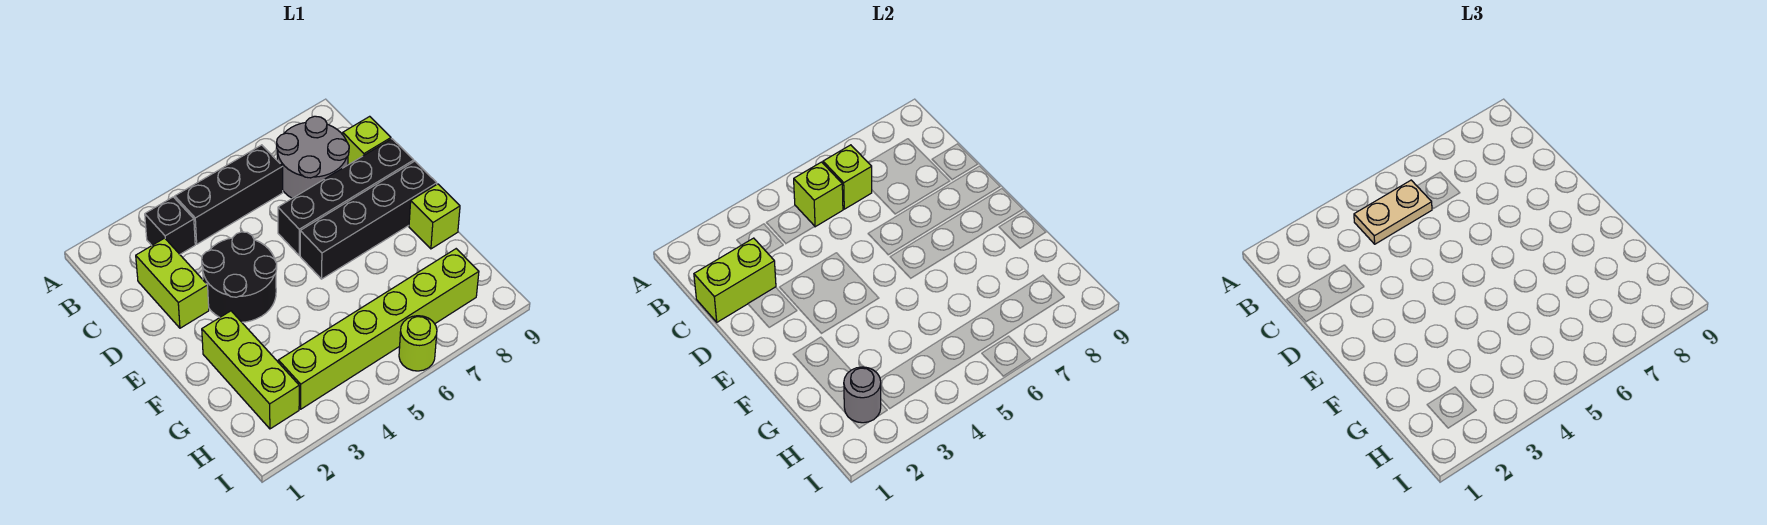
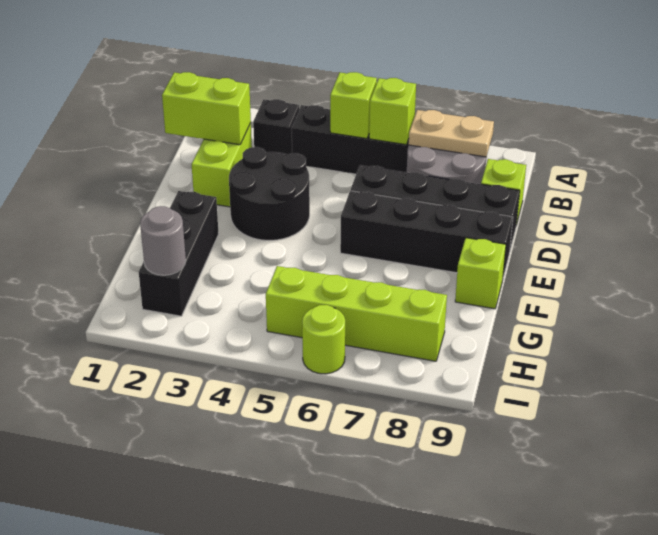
tan 1x2 plate [1354,180,1432,244] -> tan 1x2 plate moved to [409,110,494,157]
lime 1x3 brick [202,311,299,429] -> black 1x3 brick [139,191,219,316]
lime 1x6 brick [278,249,479,409] -> lime 1x4 brick [266,266,447,361]

